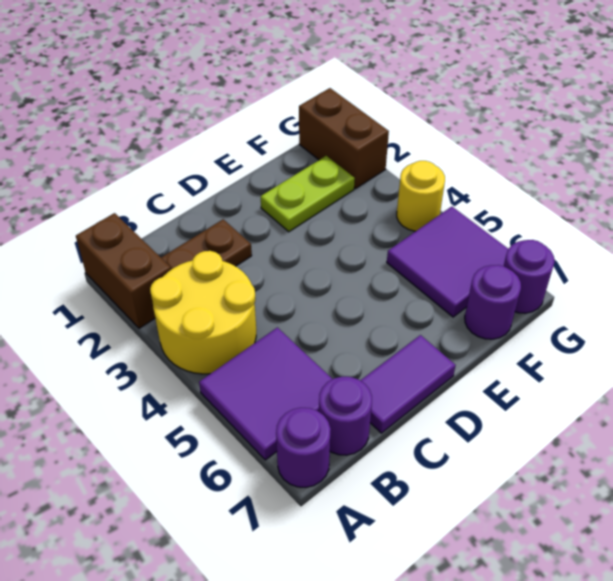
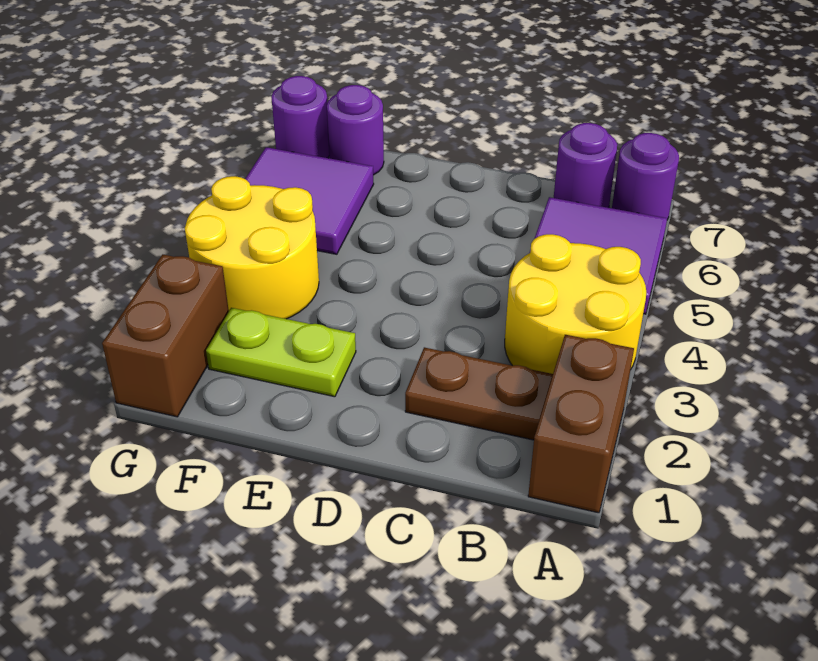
purple 1x2 tile [360,335,456,433] -> none
yellow 1x1 round brick [397,161,445,231] -> yellow 2x2 round brick [185,176,319,319]

